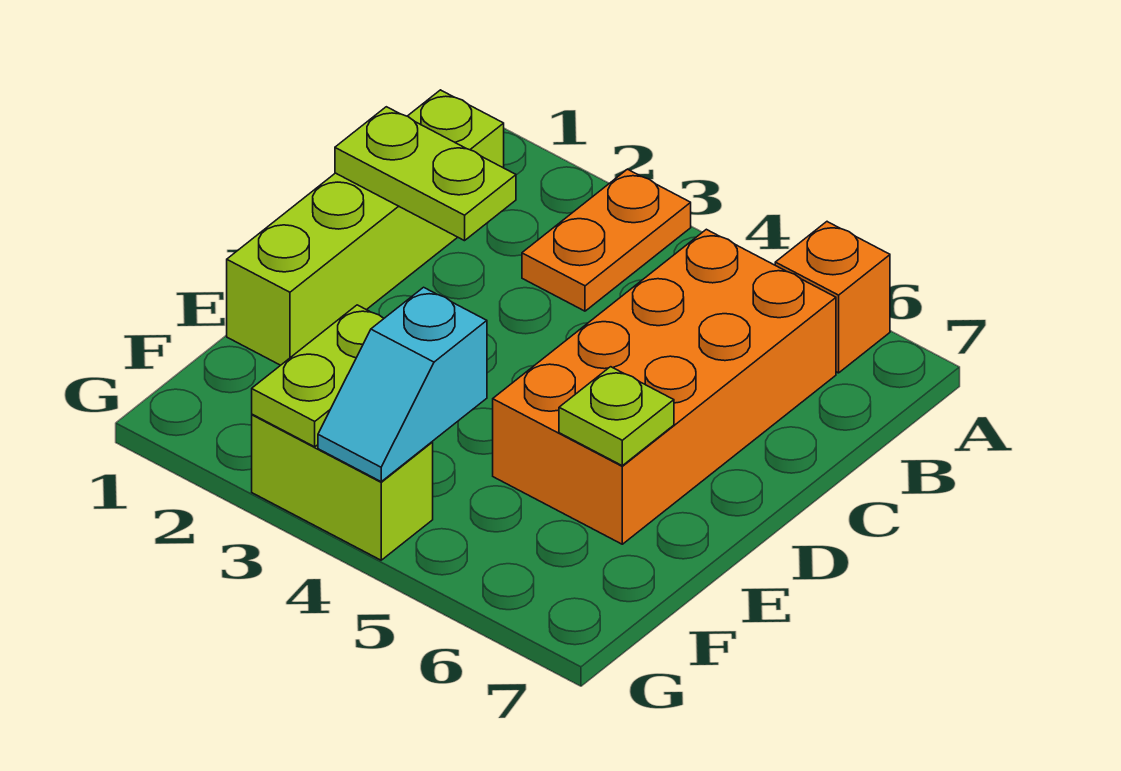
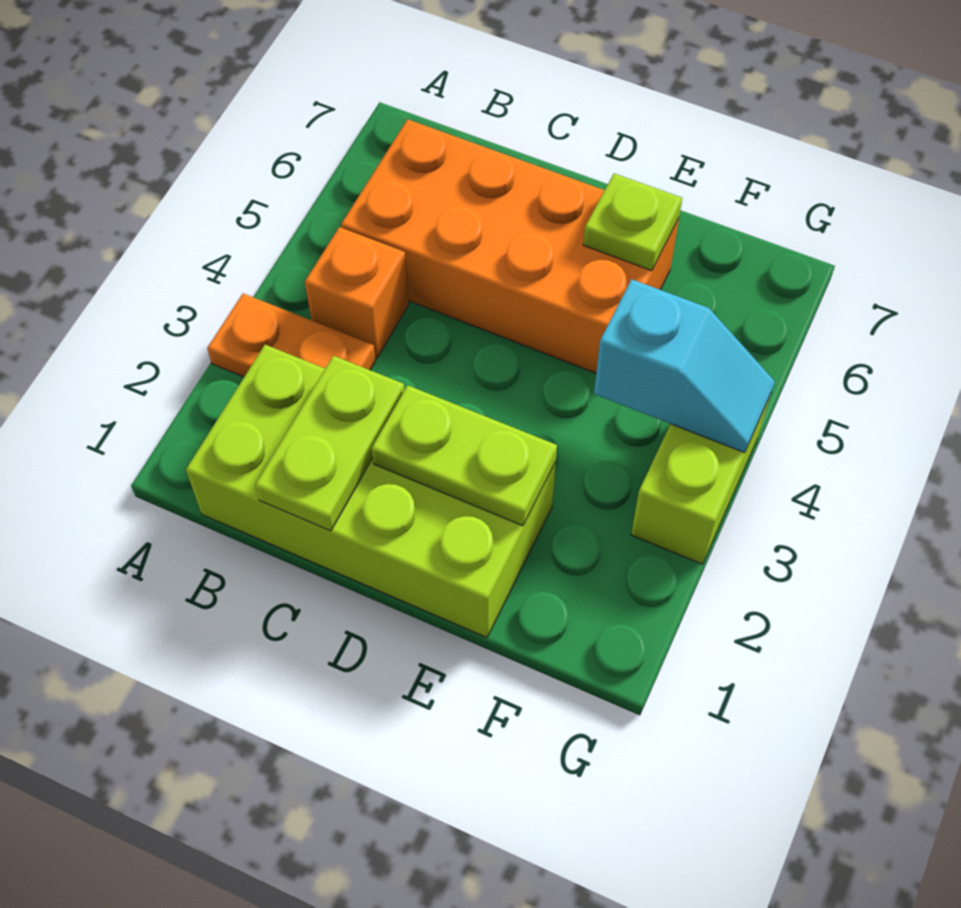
orange 1x1 brick [775,222,890,373] -> orange 1x1 brick moved to [305,227,409,358]
lime 1x4 brick [227,90,504,365] -> lime 2x4 brick [186,345,556,638]
lime 1x2 plate [252,305,384,447] -> lime 1x2 plate moved to [371,385,557,526]

